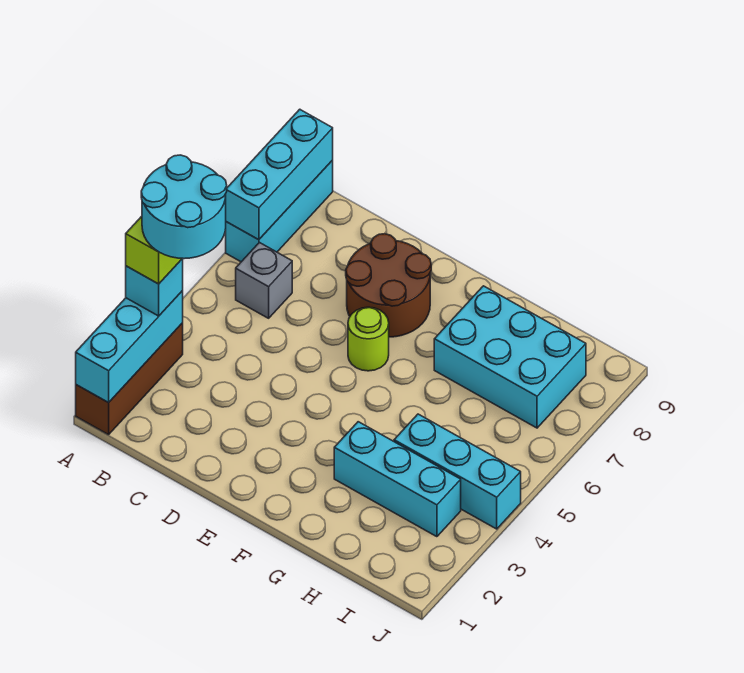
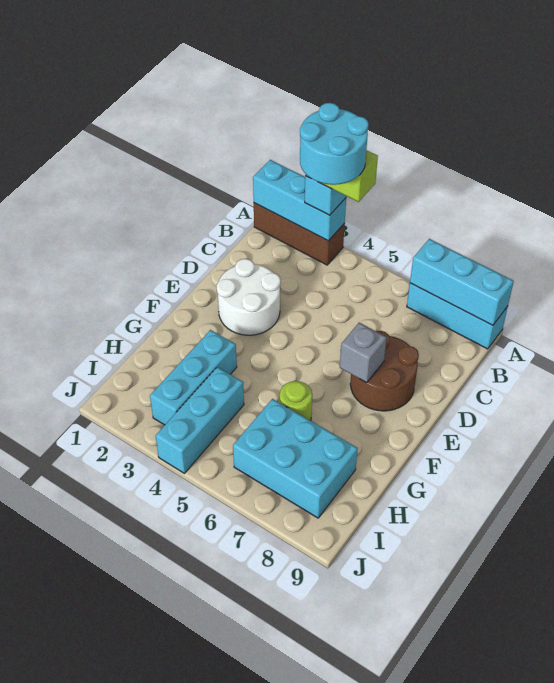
grey 1x1 brick [236,243,292,318] -> grey 1x1 brick moved to [340,322,387,383]
none -> white 2x2 round brick [216,259,281,335]
lime 1x1 round brick [348,307,389,371] -> lime 1x1 round brick moved to [280,381,312,421]
cyan 2x3 brick [434,286,586,428] -> cyan 2x3 brick turned to [233,399,358,518]

